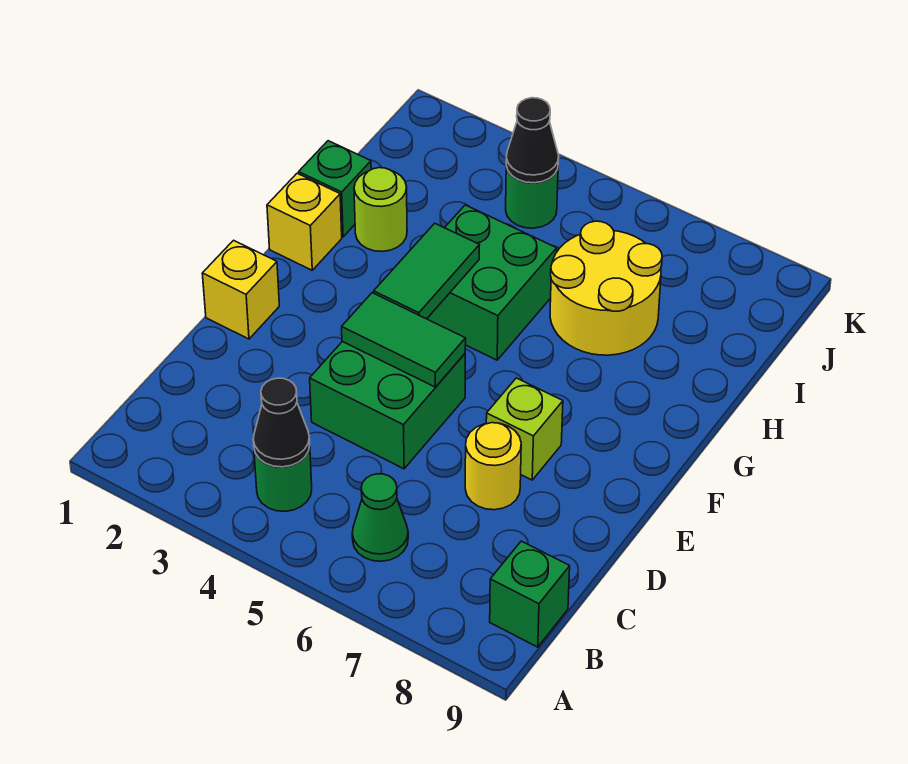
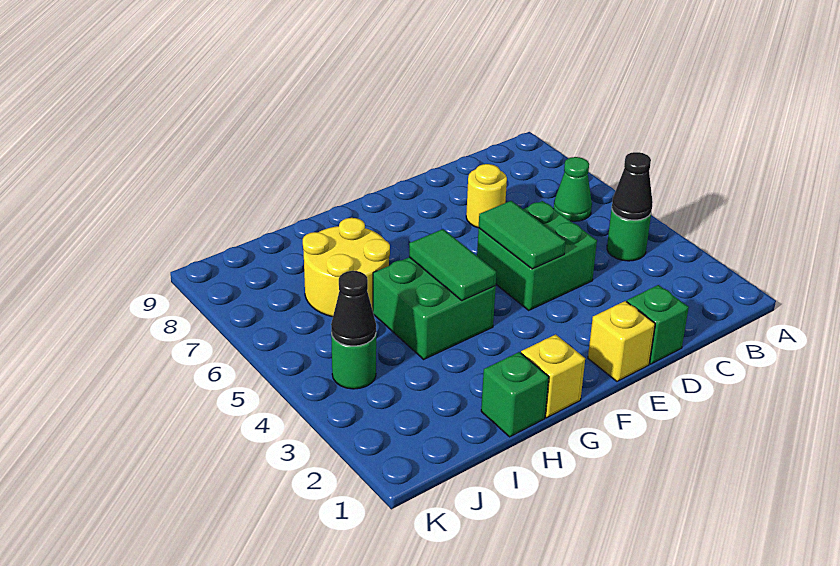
green 1x1 brick [490,541,570,647] -> green 1x1 brick moved to [627,285,689,364]
lime 1x1 brick [486,378,563,480] -> none
green 1x2 tile [374,223,479,319] -> green 1x2 tile turned to [409,229,497,301]
lime 1x1 round brick [354,168,407,252] -> none

